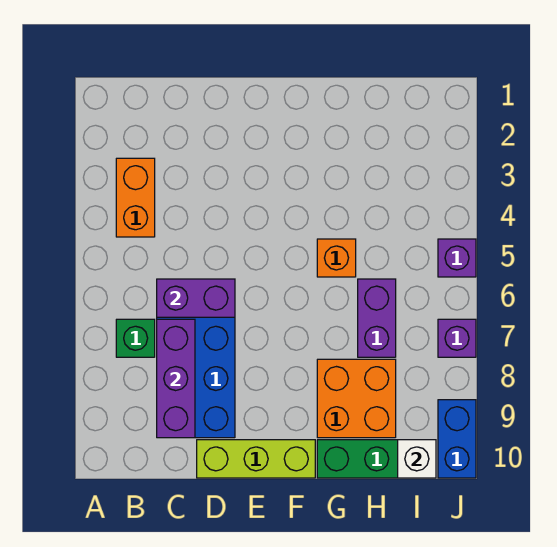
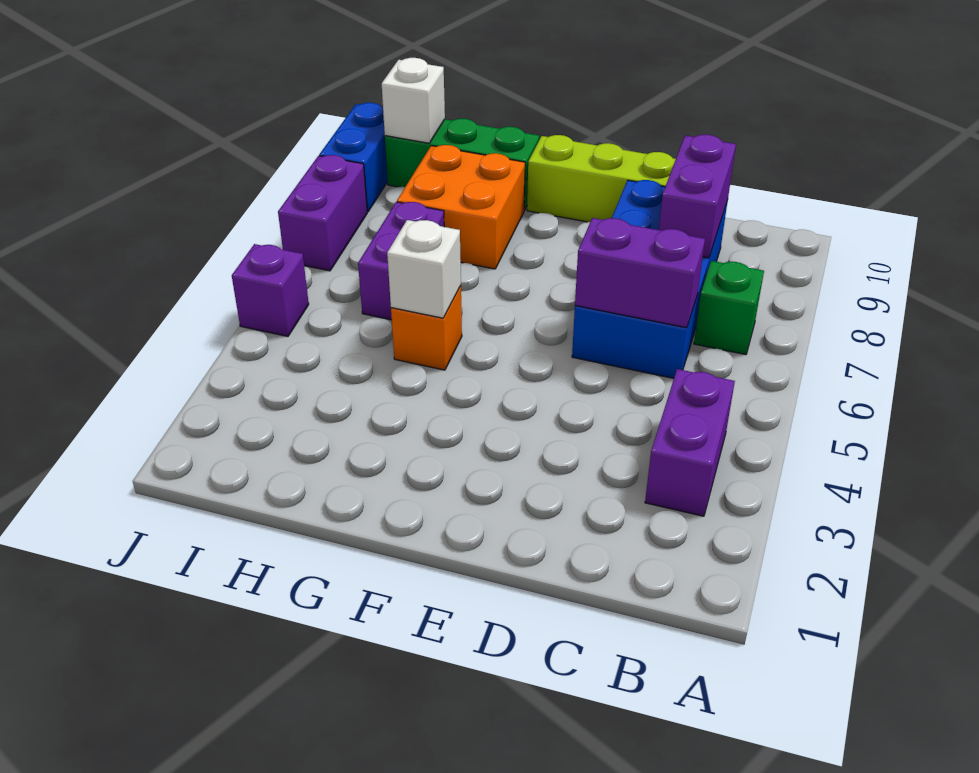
orange 1x2 brick [116,158,155,237] -> purple 1x2 brick [645,369,735,516]
purple 1x3 brick [157,319,195,438] -> purple 1x2 brick [659,134,736,258]
none -> white 1x1 brick [387,220,461,318]
purple 1x1 brick [438,319,476,357] -> purple 1x2 brick [278,155,367,271]

